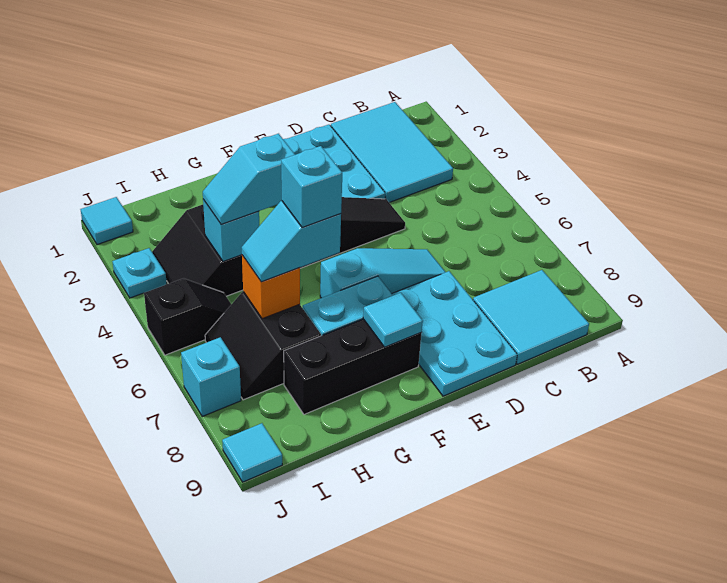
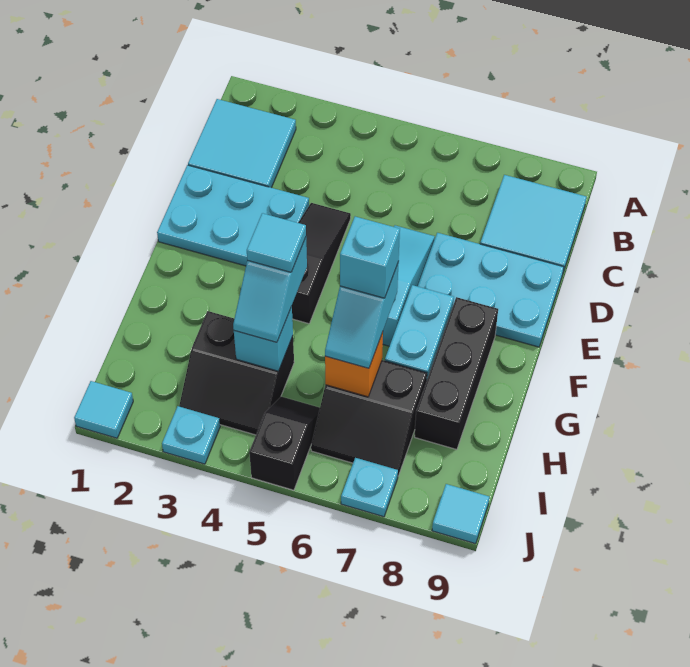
cyan 2x3 tile [331,102,453,202] -> cyan 2x2 tile [188,99,296,188]
cyan 1x1 tile [363,293,423,347] -> cyan 1x1 tile moved to [247,213,306,272]
cyan 1x1 brick [181,337,241,416] -> cyan 1x1 plate [341,458,398,517]

